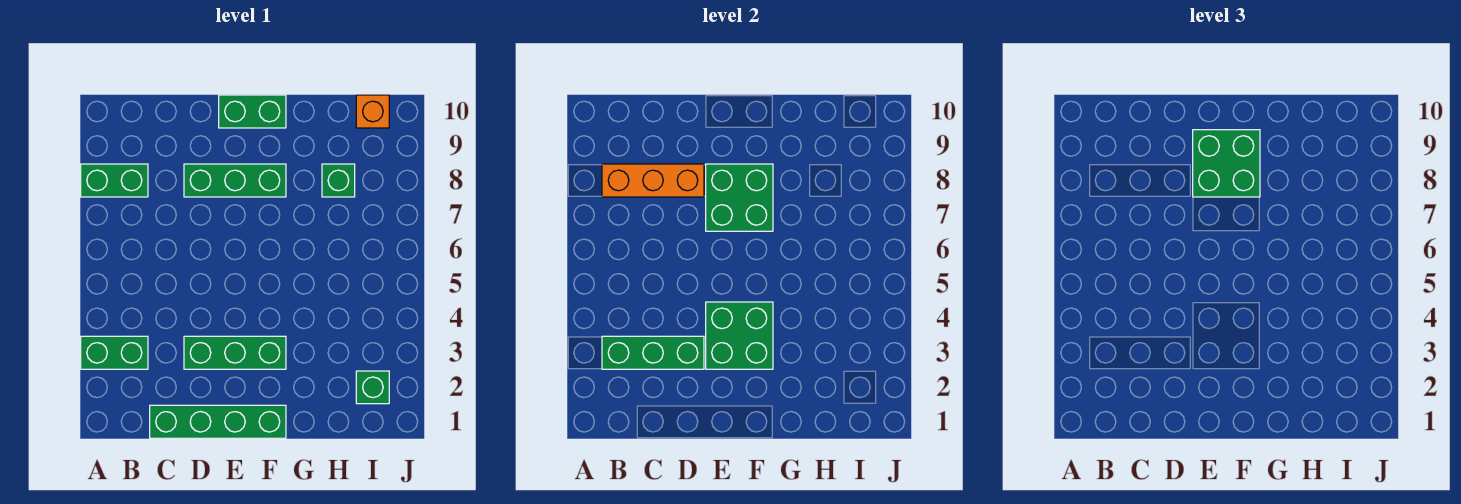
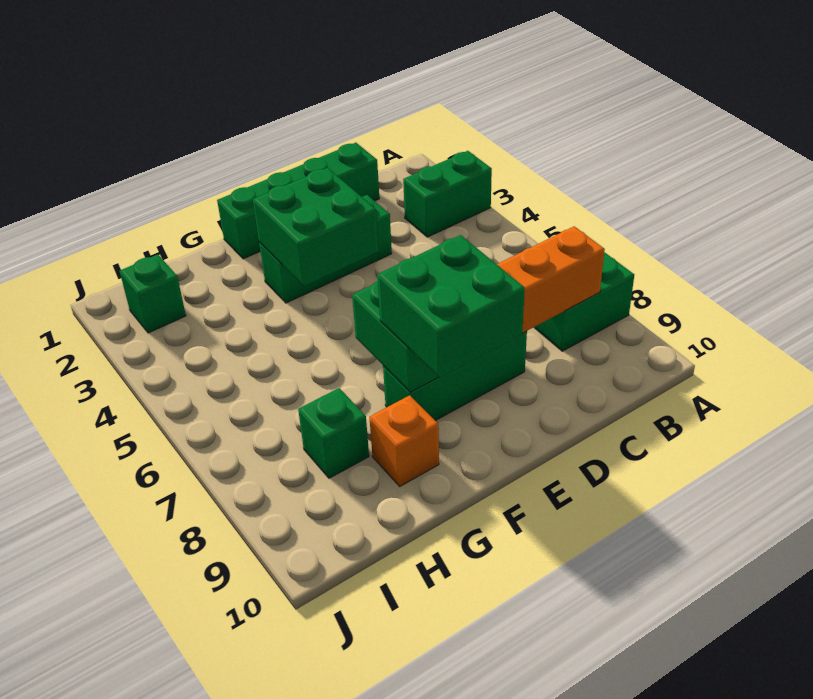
green 1x3 brick [602,336,704,369] -> none
green 1x2 brick [219,95,286,128] -> none
orange 1x1 brick [356,95,389,128] -> orange 1x1 brick moved to [369,395,439,486]

